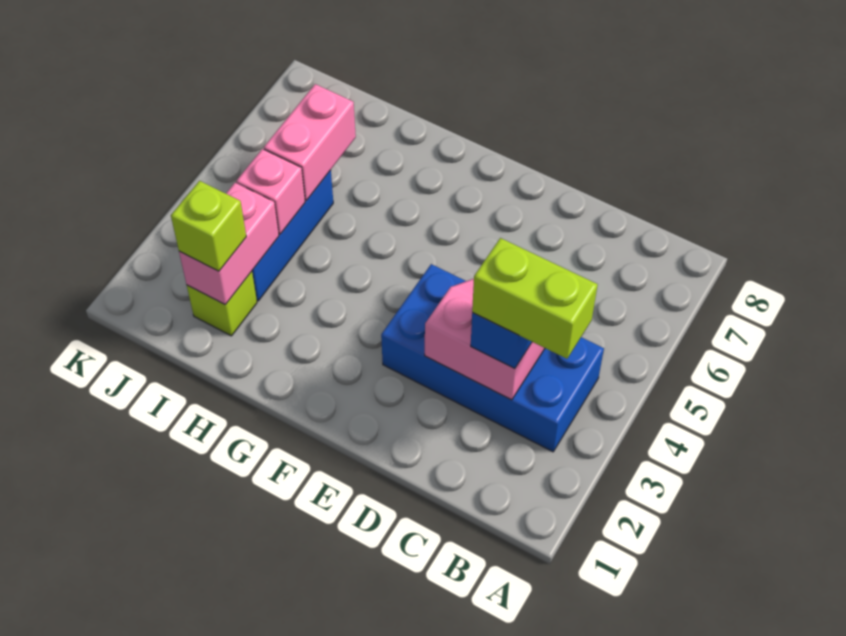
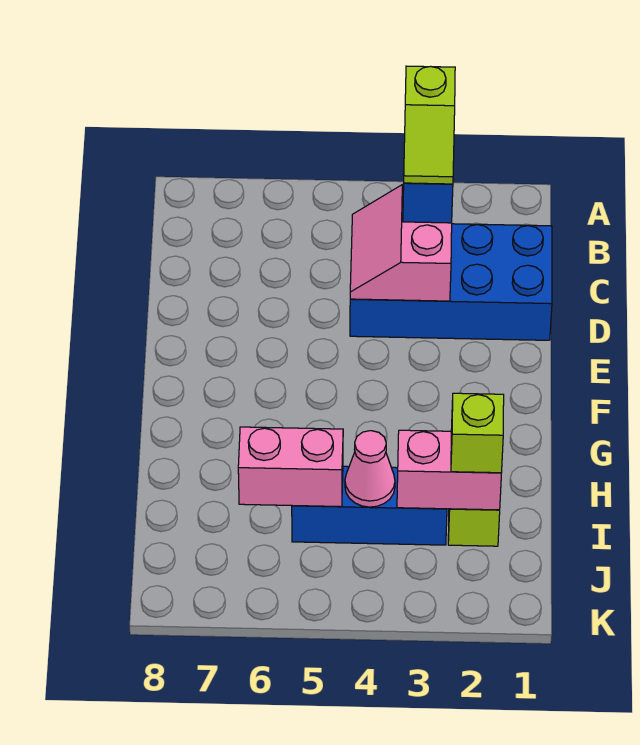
blue 2x4 brick [381,264,604,452] -> blue 2x4 brick turned to [350,224,552,340]
lime 1x2 brick [472,238,598,359] -> lime 1x2 slope [404,66,455,184]
pink 1x1 brick [236,149,305,234] -> pink 1x1 cone [345,431,395,507]

